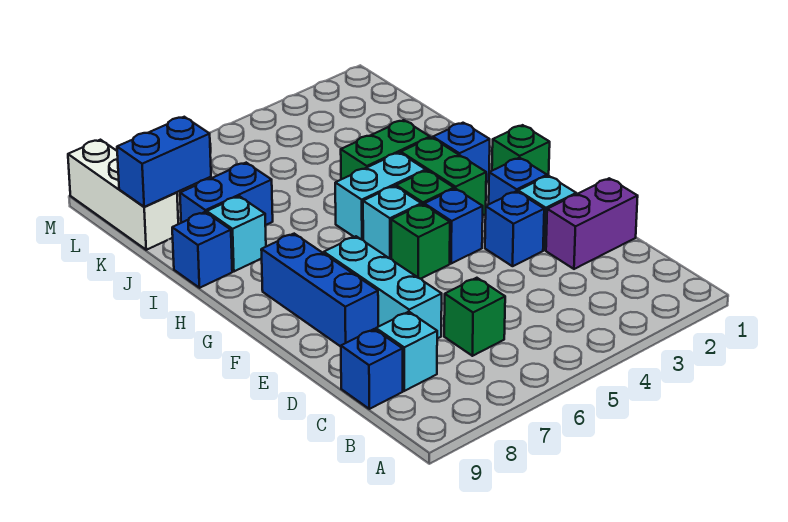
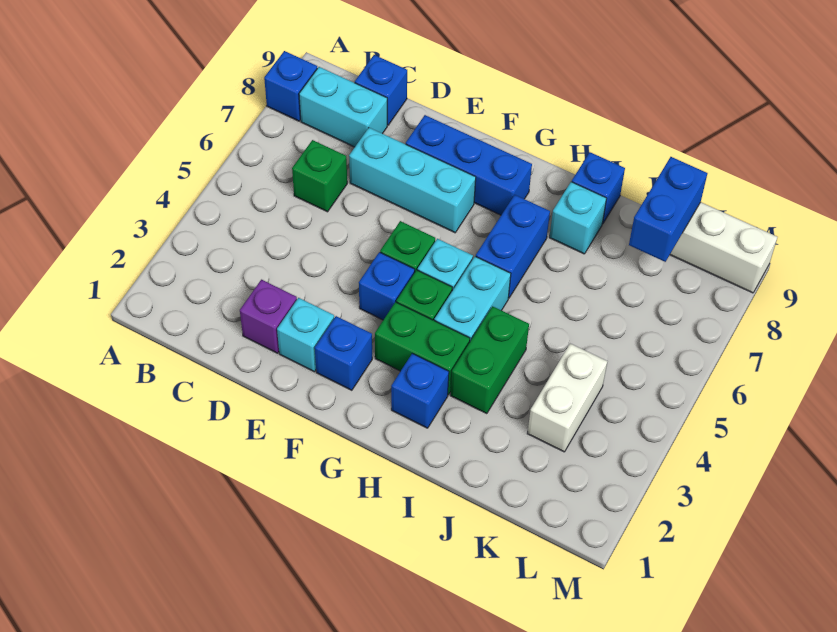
cyan 1x1 brick [376,312,437,391] -> cyan 1x2 brick [299,67,387,147]
purple 1x2 brick [546,178,638,269] -> purple 1x1 brick [240,280,297,353]
blue 1x1 brick [485,191,544,266] -> blue 1x1 brick moved to [264,51,317,121]
green 1x1 brick [492,125,550,176] -> none
blue 1x2 brick [180,163,273,225] -> blue 1x2 brick moved to [476,195,550,298]
none -> white 1x2 brick [527,344,607,452]

